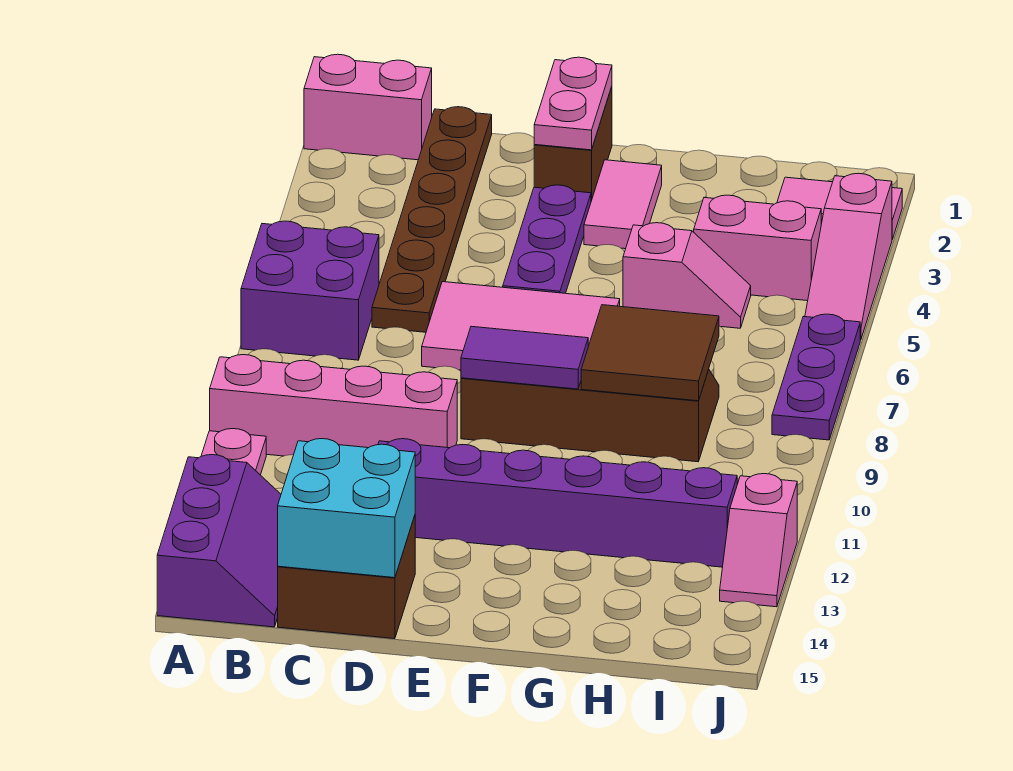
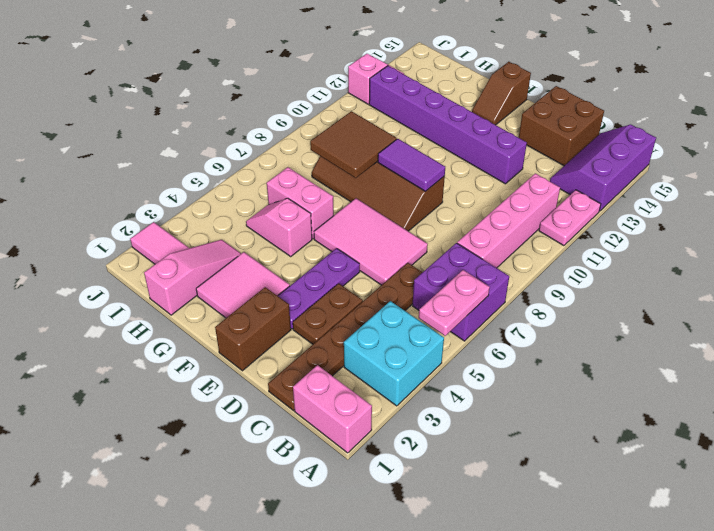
pink 1x4 brick [210,355,457,456] -> pink 1x4 brick turned to [457,173,560,268]
cyan 2x2 brick [278,439,415,578] -> cyan 2x2 brick moved to [344,301,444,406]
none -> brown 1x2 plate [293,284,363,344]
pink 1x2 plate [534,57,612,150] -> pink 1x2 plate moved to [419,270,490,336]
pink 1x2 tile [584,160,662,249] -> pink 2x2 tile [196,252,290,318]
none -> brown 1x2 slope [472,62,531,125]
pink 1x2 brick [694,195,821,301] -> pink 1x2 brick moved to [267,167,334,239]
pink 1x3 slope [805,173,892,340] -> pink 1x3 slope moved to [144,240,241,315]
purple 1x3 plate [772,314,860,440] -> none

